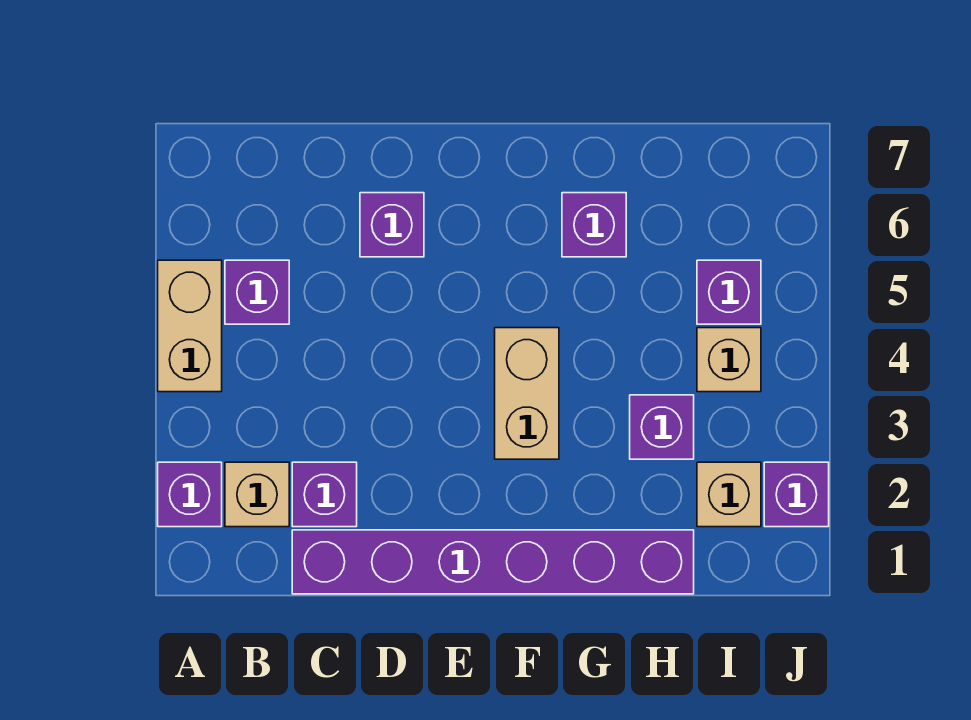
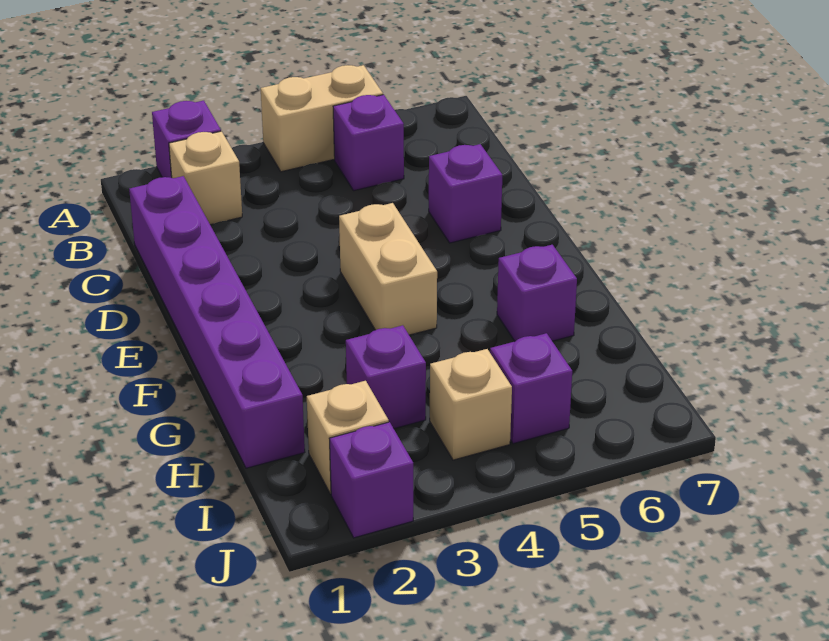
purple 1x1 brick [292,462,357,527] -> none
tan 1x2 brick [495,328,559,459] -> tan 1x2 brick turned to [339,203,437,335]

